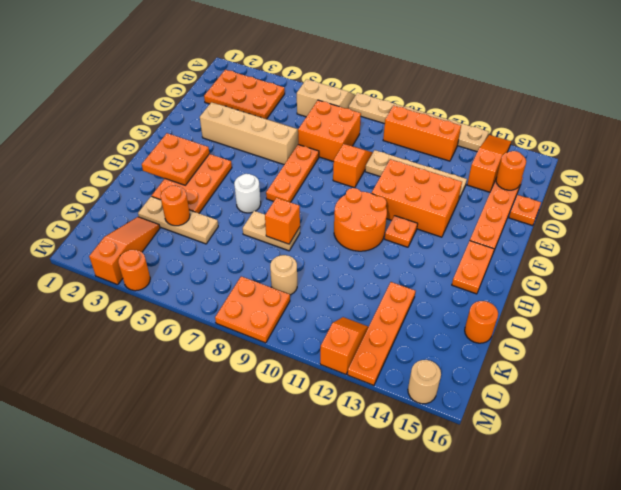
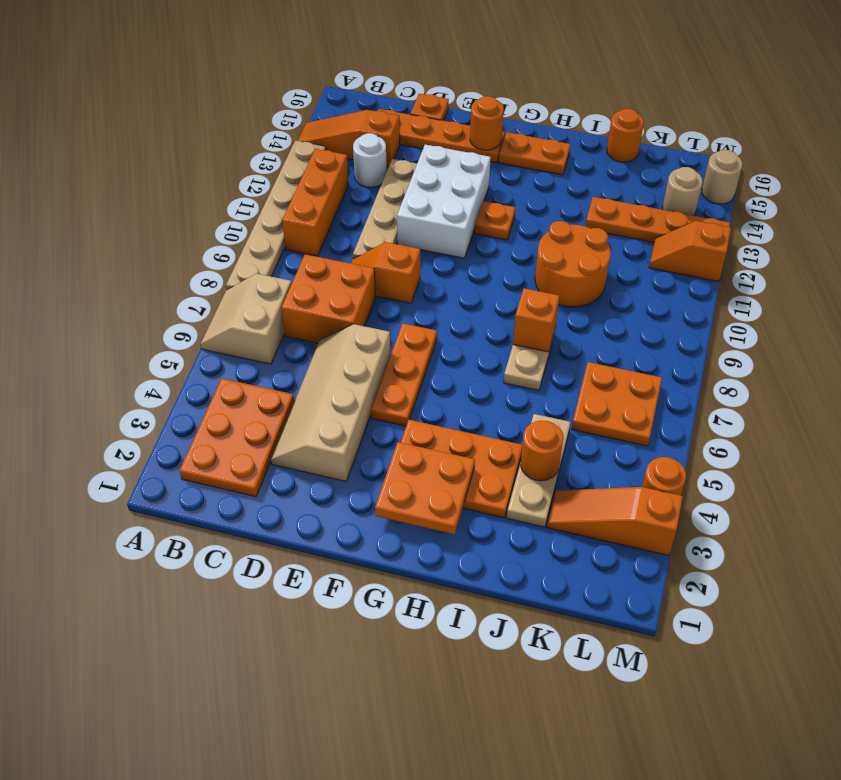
orange 1x1 round brick [496,151,526,190] -> orange 1x1 round brick moved to [470,96,504,150]
orange 1x3 plate [266,145,319,202] -> orange 1x3 plate turned to [371,323,437,426]
orange 2x3 brick [372,159,462,237] -> white 2x3 brick [397,145,491,258]
orange 2x2 round brick [334,188,387,251] -> orange 2x2 round brick moved to [535,221,611,307]
white 1x1 round brick [234,174,261,213] -> white 1x1 round brick moved to [353,133,387,187]
tan 1x1 round brick [270,255,297,295] -> tan 1x1 round brick moved to [663,167,702,216]
orange 2x2 plate [215,276,290,343] -> orange 2x2 plate moved to [572,362,662,446]

